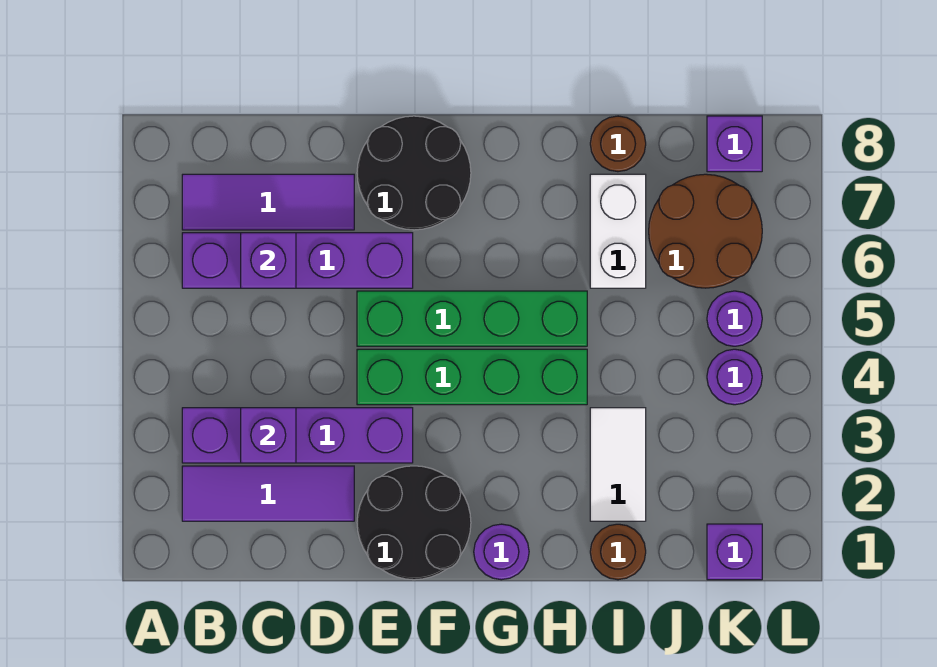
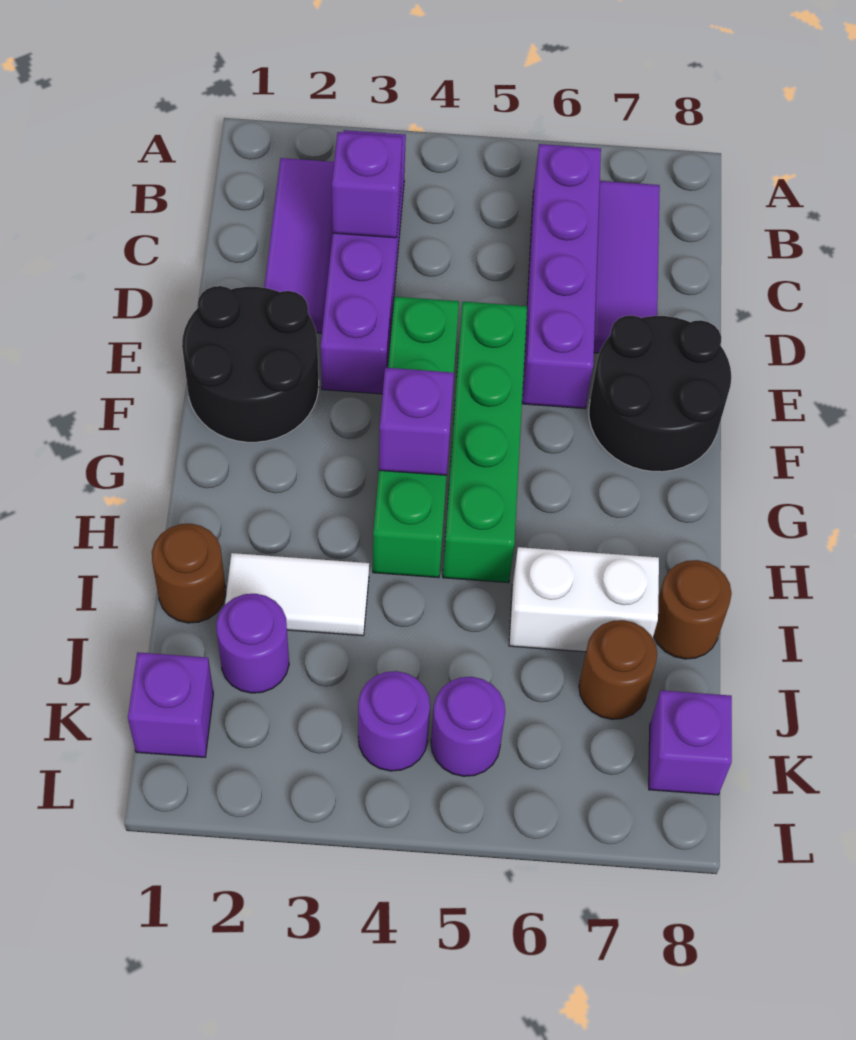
purple 1x1 brick [241,233,296,288] -> purple 1x1 brick moved to [379,368,454,475]
purple 1x1 round brick [474,524,529,580] -> purple 1x1 round brick moved to [216,594,289,693]
brown 2x2 round brick [649,174,762,288] -> brown 1x1 round brick [579,620,657,719]

